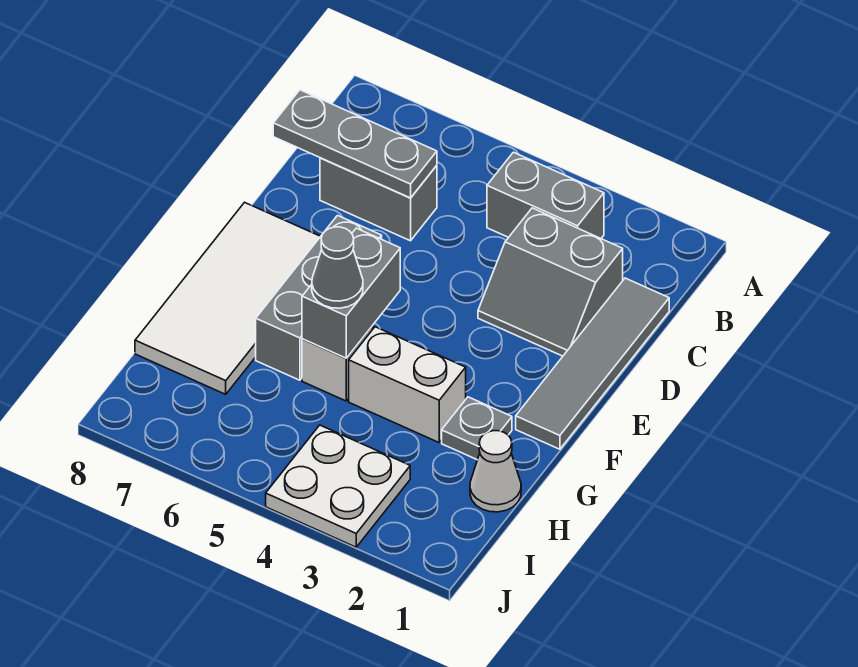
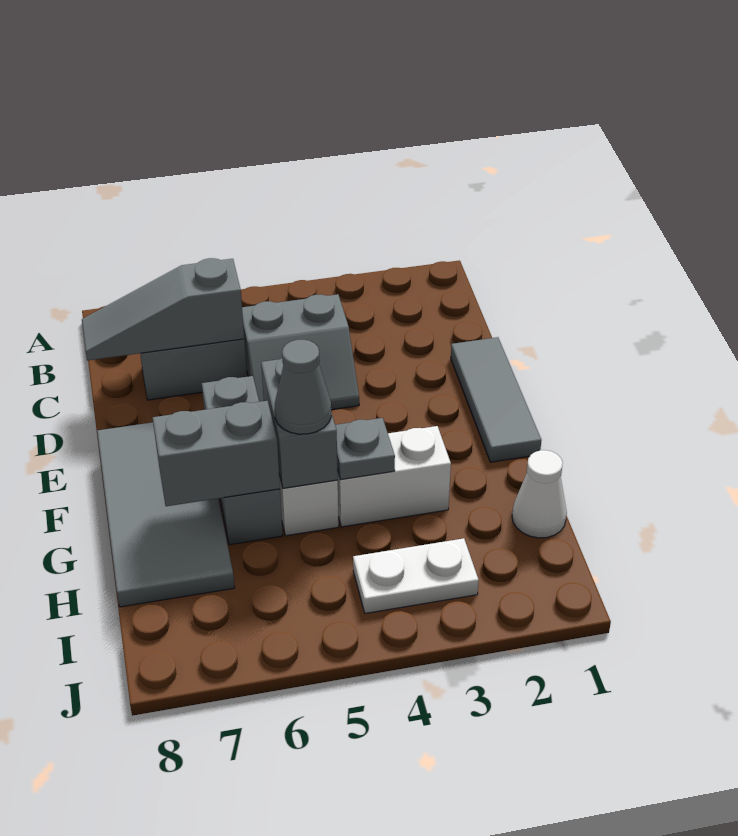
grey 1x2 brick [487,152,604,238] -> grey 1x2 brick moved to [153,401,280,506]
grey 1x4 tile [516,278,669,449] -> grey 1x3 tile [451,337,541,462]
grey 2x2 slope [478,208,623,356] -> grey 2x2 slope moved to [242,294,359,410]
grey 1x3 plate [273,90,437,198] -> grey 1x3 slope [82,258,244,361]
white 2x4 tile [135,202,320,394] -> grey 2x4 tile [97,422,235,607]
grey 1x1 plate [442,397,512,460] -> grey 1x1 plate moved to [335,418,395,480]
white 2x2 plate [266,425,410,547] -> white 1x2 plate [353,538,479,613]

